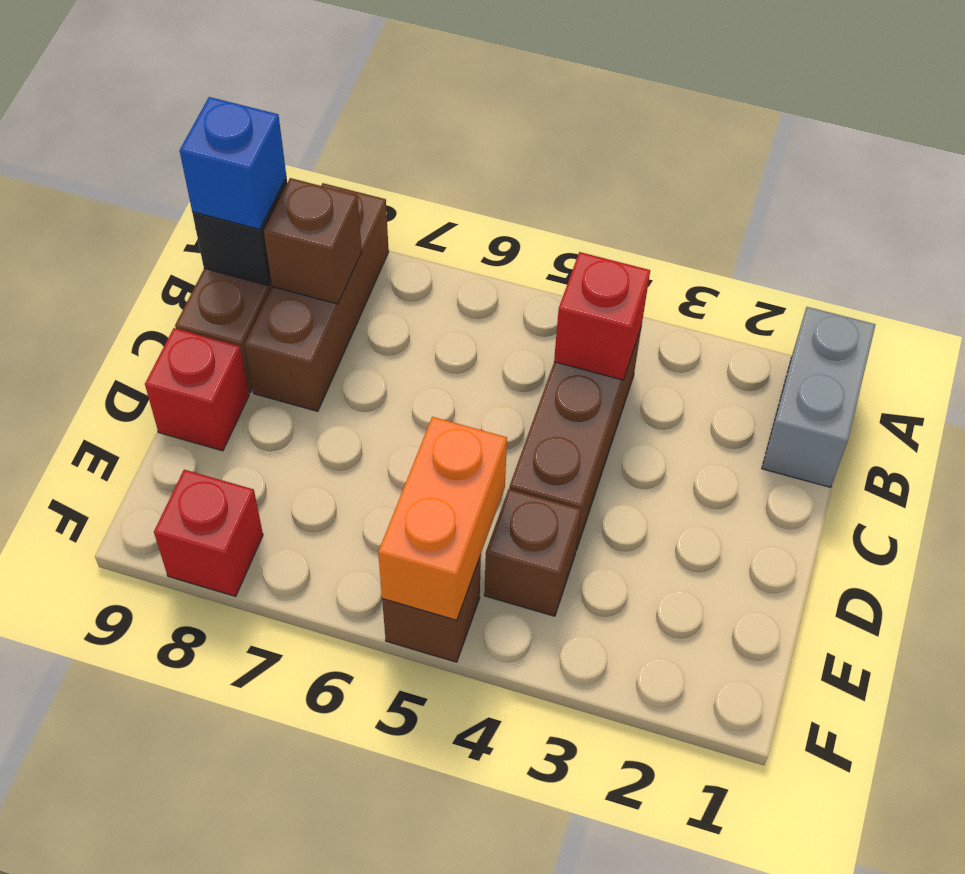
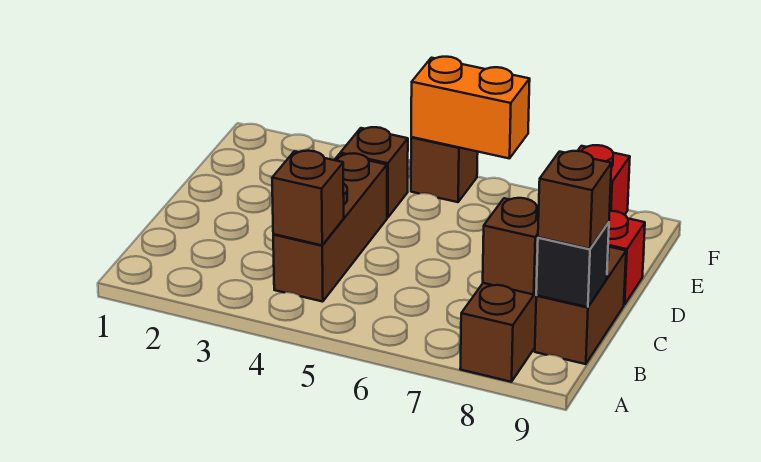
grey 1x2 brick [762,307,876,487] -> none
red 1x1 brick [554,252,650,380] -> brown 1x1 brick [272,151,344,245]
blue 1x1 brick [180,97,286,229] -> brown 1x1 brick [538,151,611,249]
orange 1x2 brick [378,417,507,620] -> orange 1x2 brick turned to [411,57,530,159]

